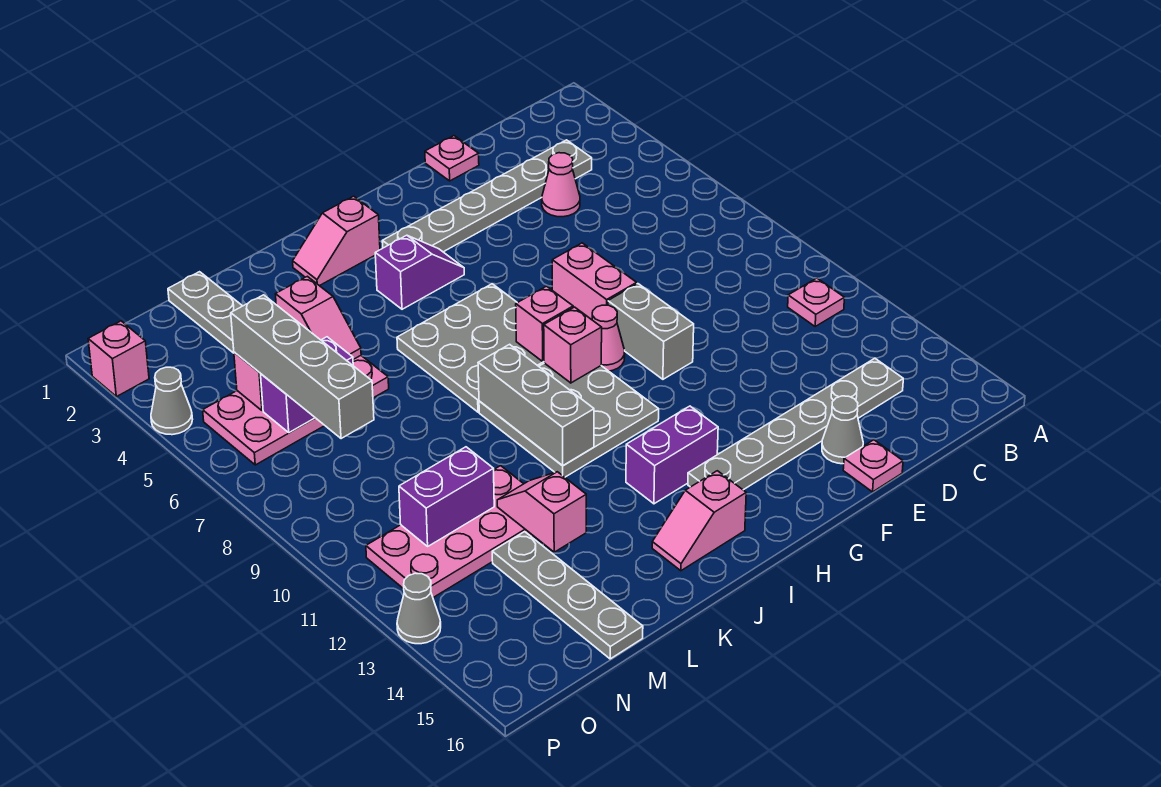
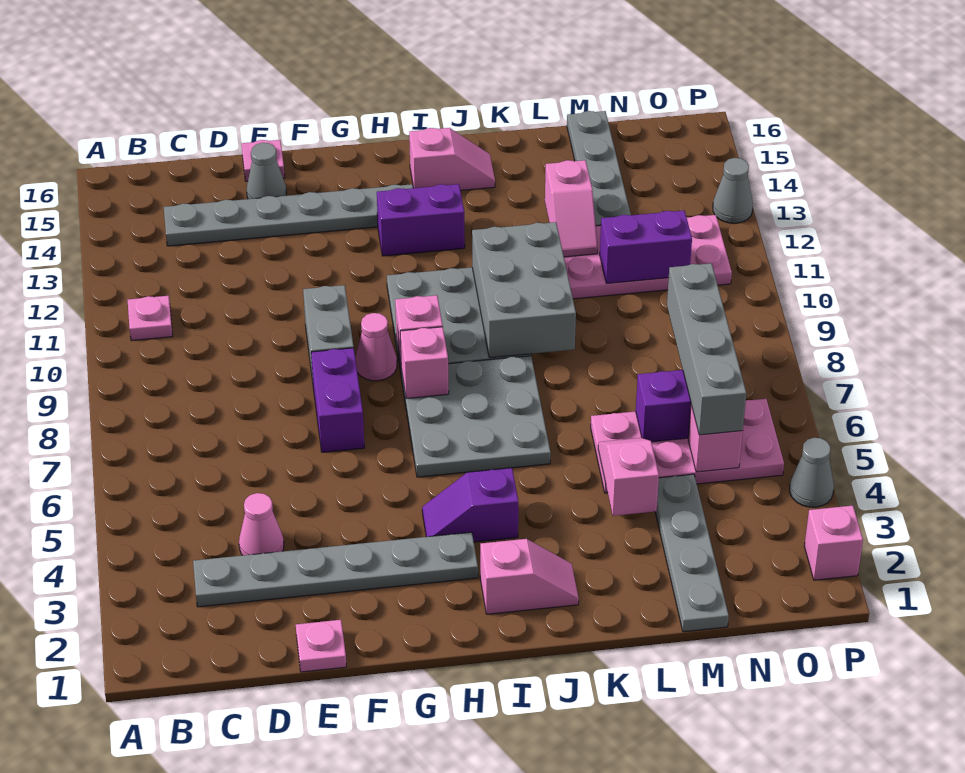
pink 1x2 brick [552,243,637,320] -> purple 1x2 brick [311,348,364,452]
grey 1x3 brick [478,344,594,466] -> grey 2x3 brick [472,222,576,358]

